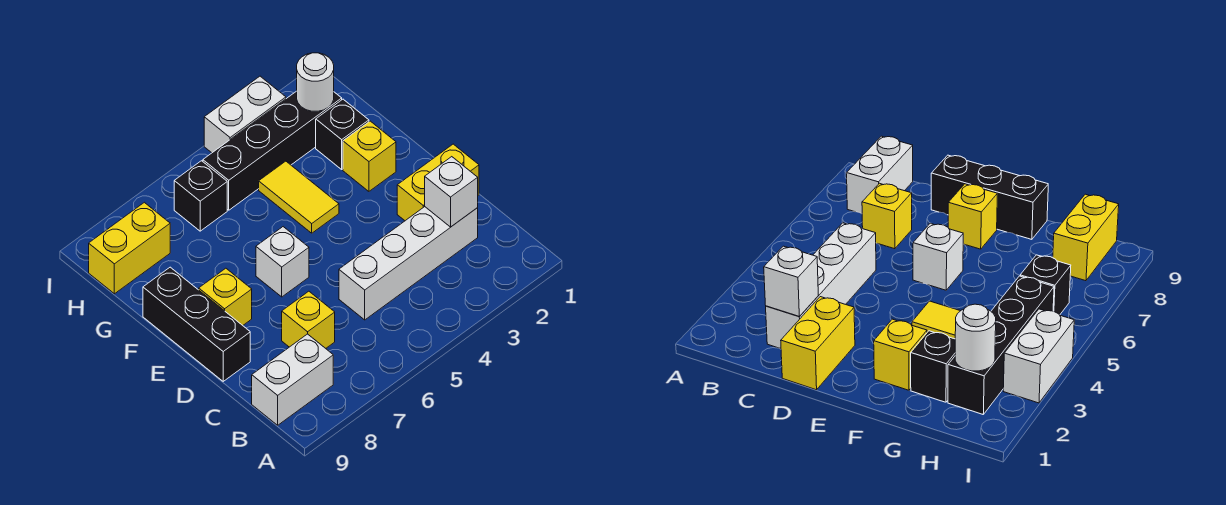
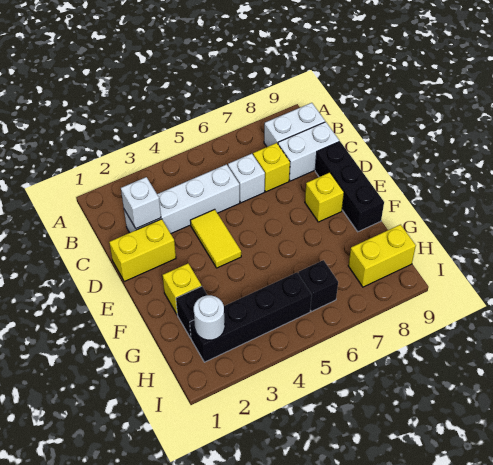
white 1x1 brick [256,227,309,297] -> white 1x1 brick moved to [228,154,265,203]
yellow 1x2 tile [259,161,339,233] -> yellow 1x2 tile moved to [190,209,241,268]
white 1x2 brick [204,76,286,153] -> white 1x2 brick moved to [278,122,339,181]

